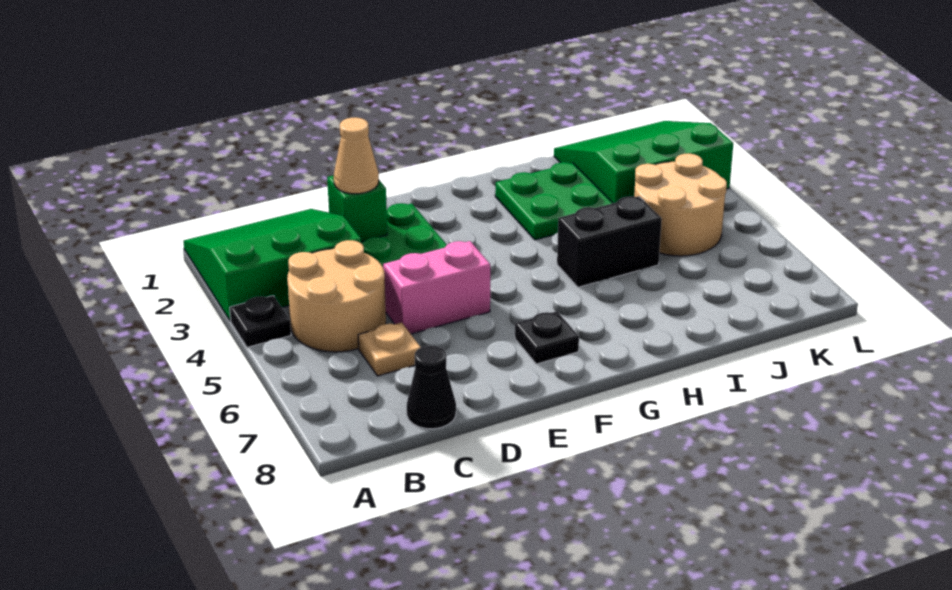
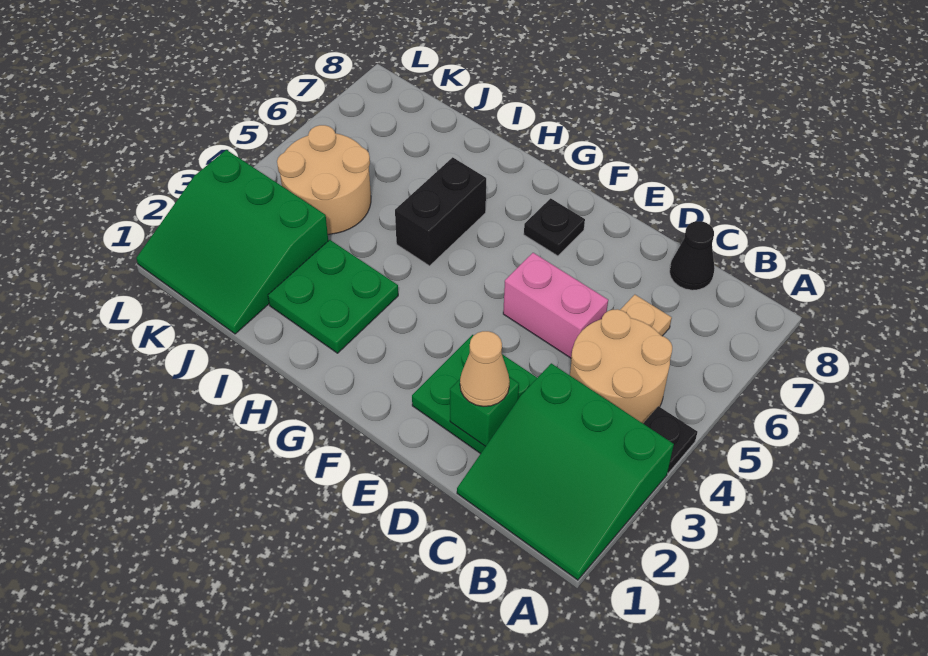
black 1x2 brick [557,196,662,287] -> black 1x2 brick turned to [395,157,486,266]

